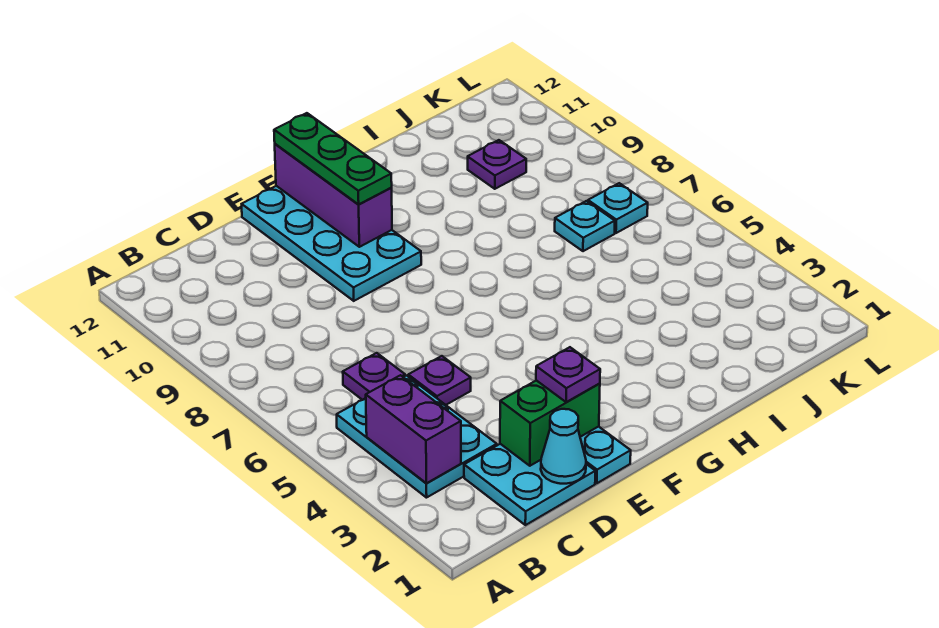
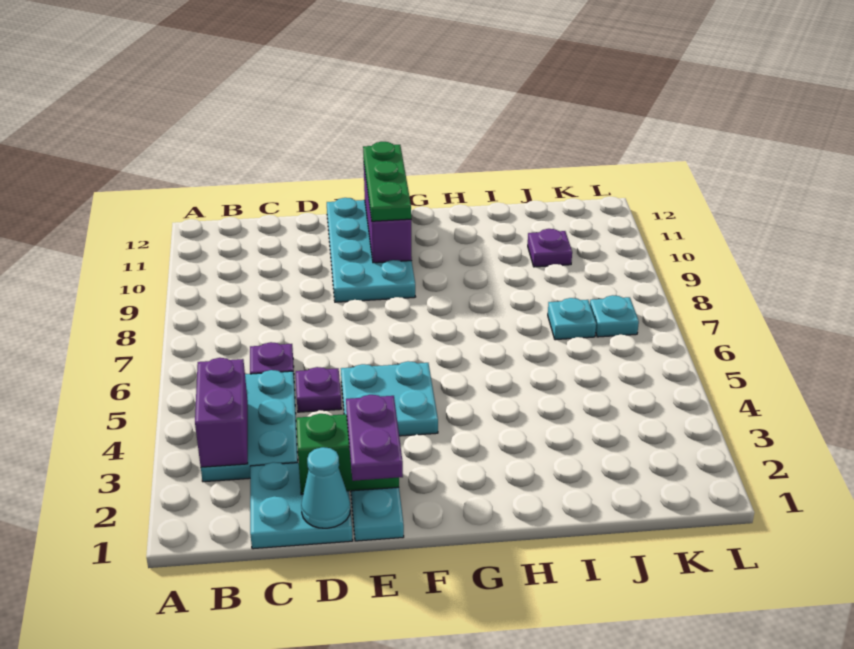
purple 1x1 plate [536,347,600,402] -> purple 1x2 plate [346,395,403,481]
none -> cyan 2x2 plate [341,361,438,436]

